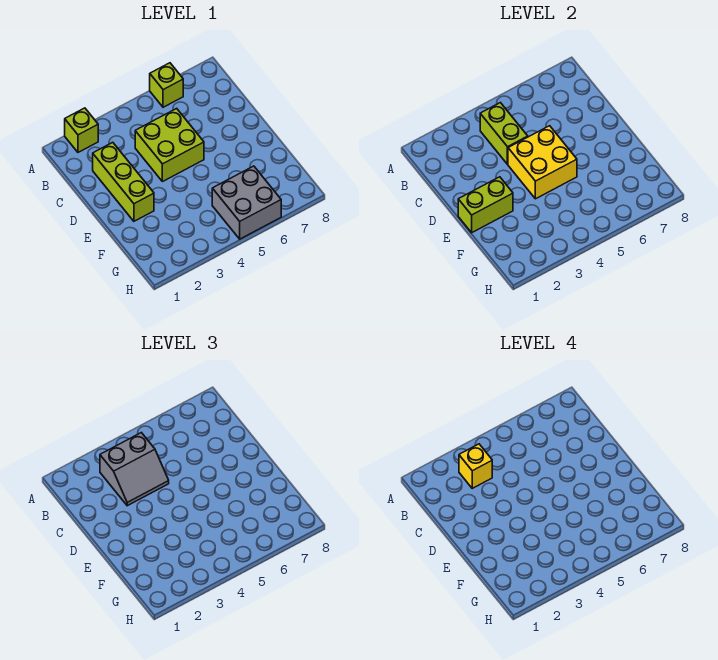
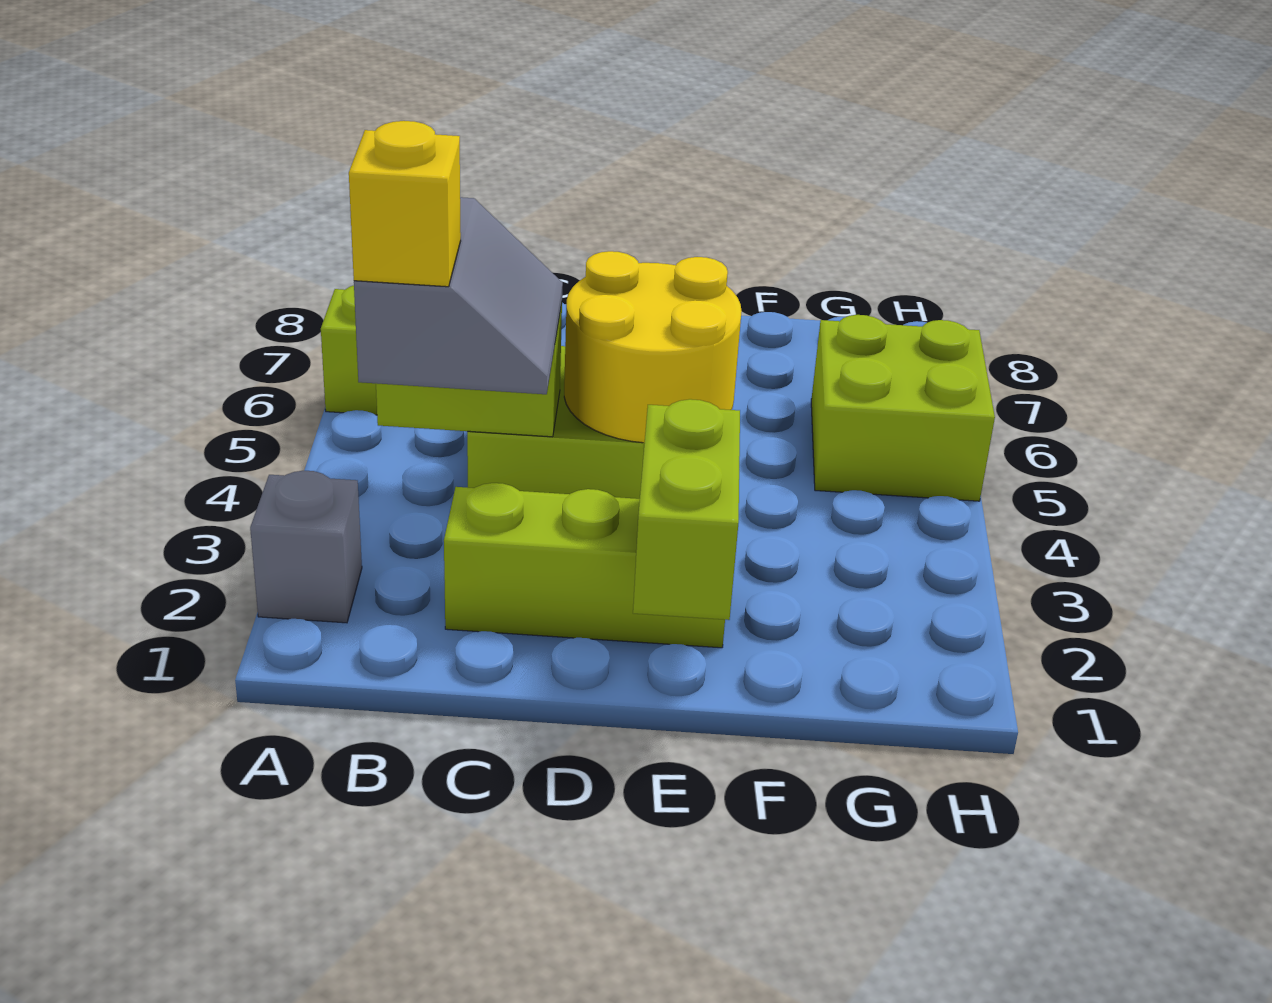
lime 1x1 brick [65,108,98,152] -> grey 1x1 brick [250,471,362,623]
yellow 2x2 brick [508,126,577,199] -> yellow 2x2 round brick [564,251,742,443]
grey 2x2 brick [212,166,281,239] -> lime 2x2 brick [811,315,995,501]

